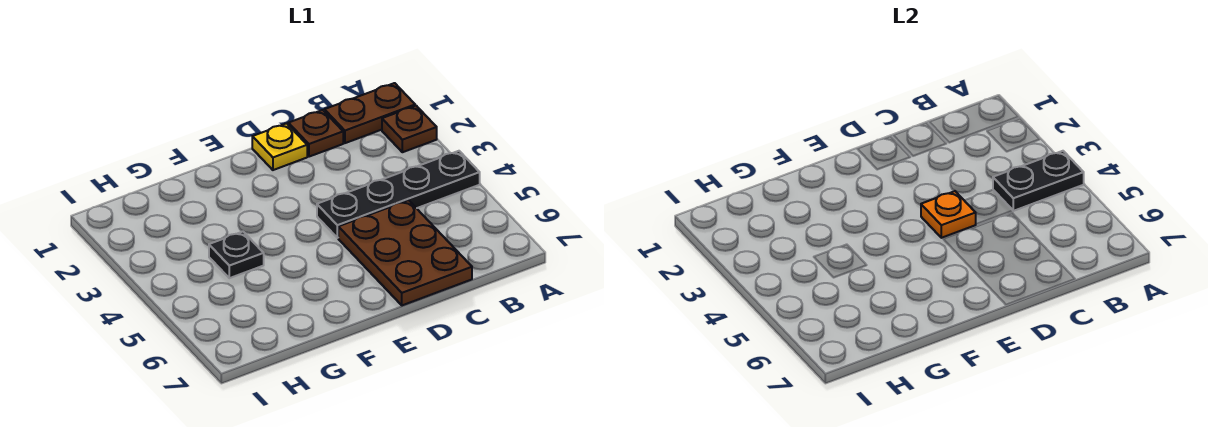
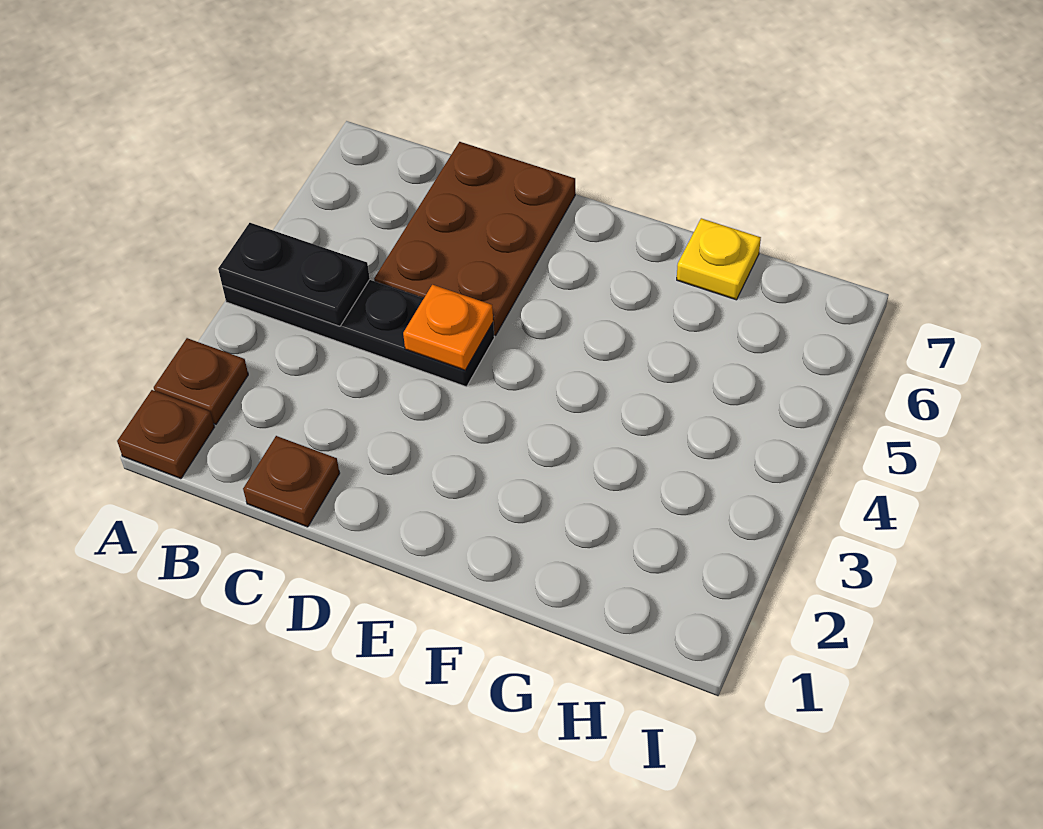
brown 1x2 plate [324,83,415,143] -> brown 1x1 plate [117,390,214,479]
yellow 1x1 plate [252,123,307,170] -> yellow 1x1 plate moved to [677,218,761,300]
black 1x1 plate [209,232,264,278] -> none

